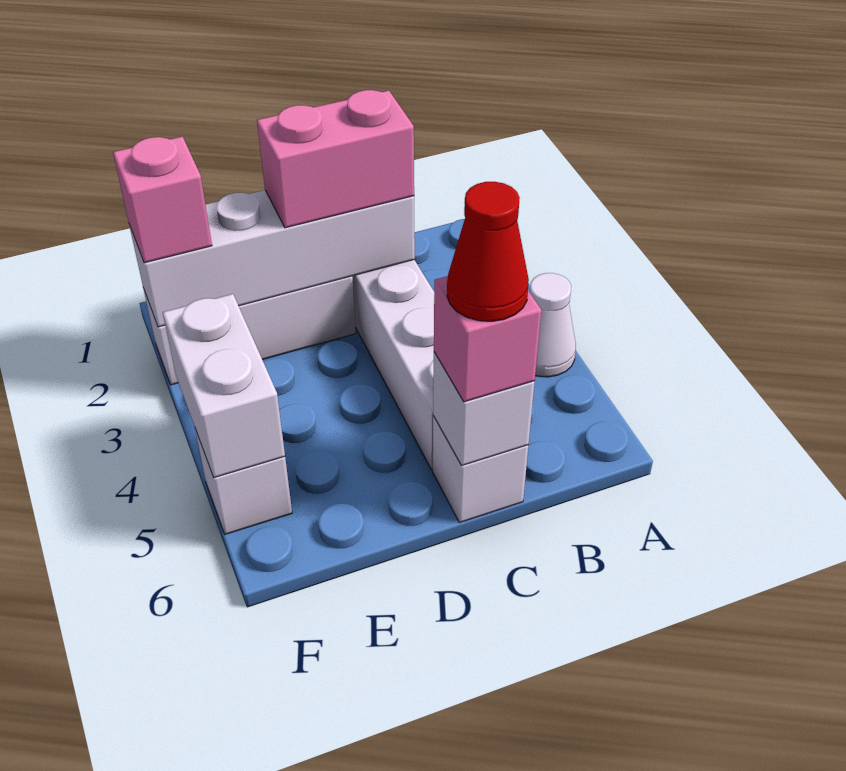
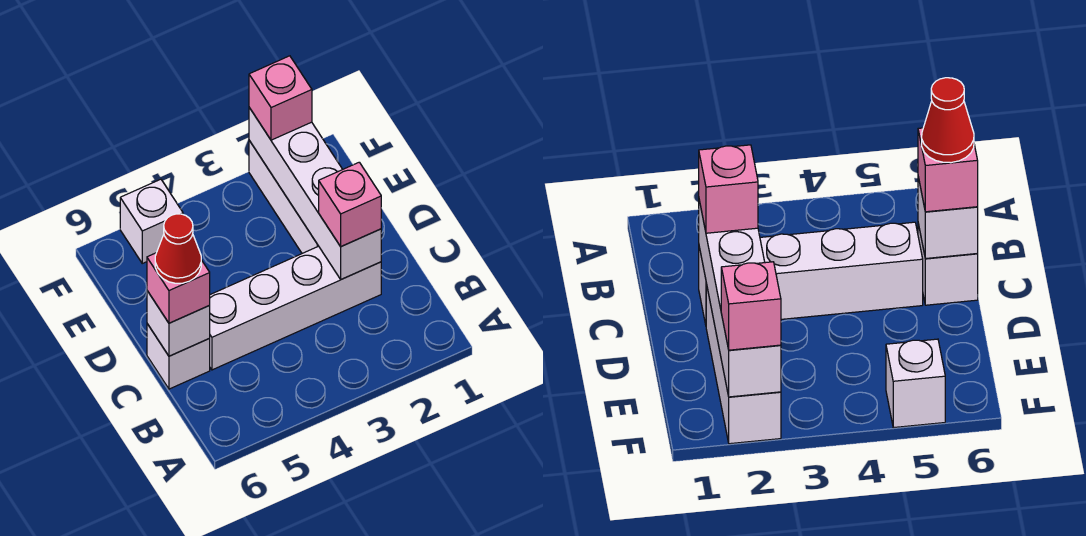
white 1x1 cone [530,273,576,377] -> none
pink 1x2 brick [257,90,414,228] -> pink 1x1 brick [319,162,381,246]
white 1x2 brick [163,294,285,478] -> none

